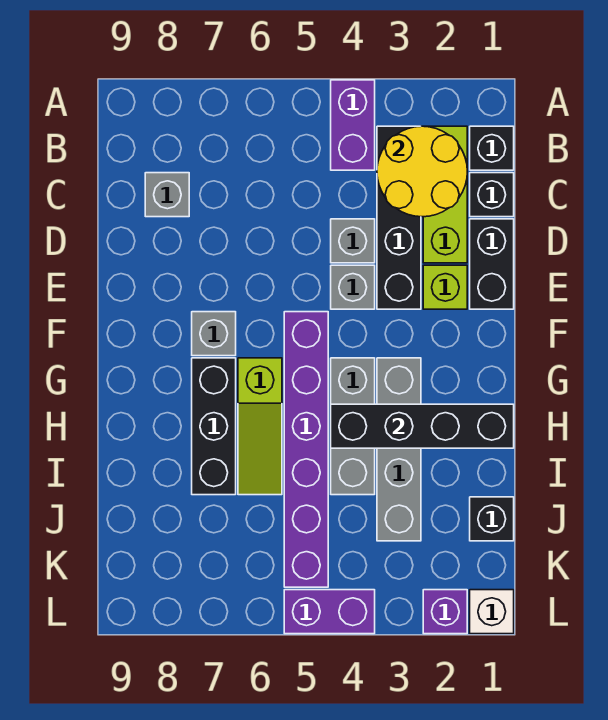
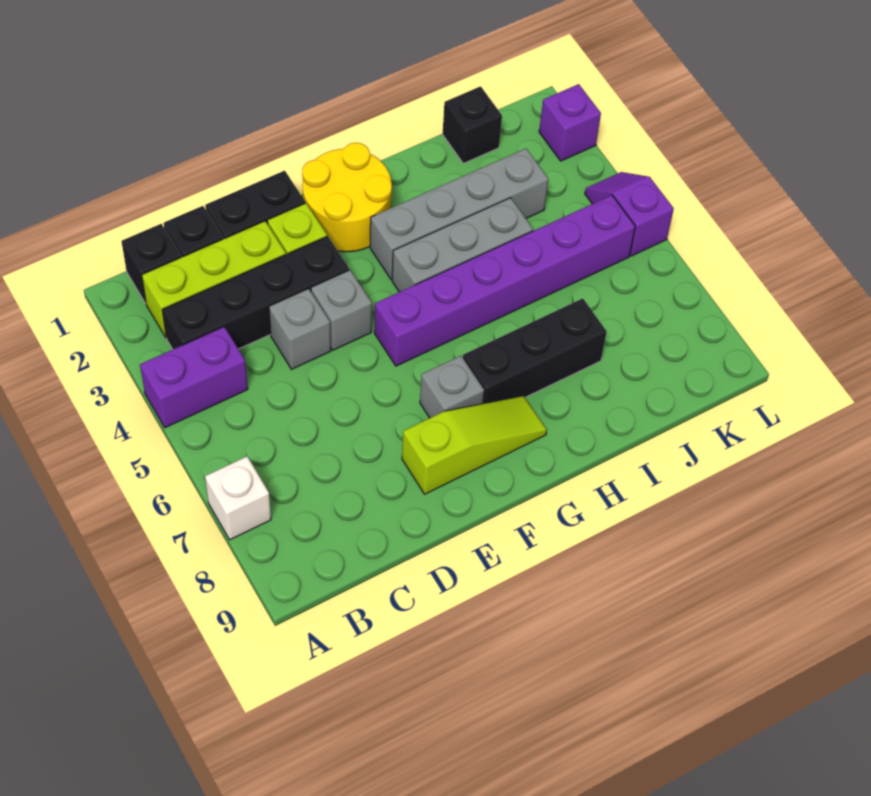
yellow 2x2 round brick [377,126,467,217] -> yellow 2x2 round brick moved to [302,143,392,252]
grey 1x1 brick [145,173,189,217] -> none
lime 1x3 slope [238,358,282,495] -> lime 1x3 slope moved to [402,396,547,494]
black 1x4 brick [331,404,514,448] -> none
white 1x1 brick [470,590,514,634] -> white 1x1 brick moved to [205,457,271,540]
purple 1x2 brick [284,590,375,634] -> purple 1x2 slope [585,172,674,256]

